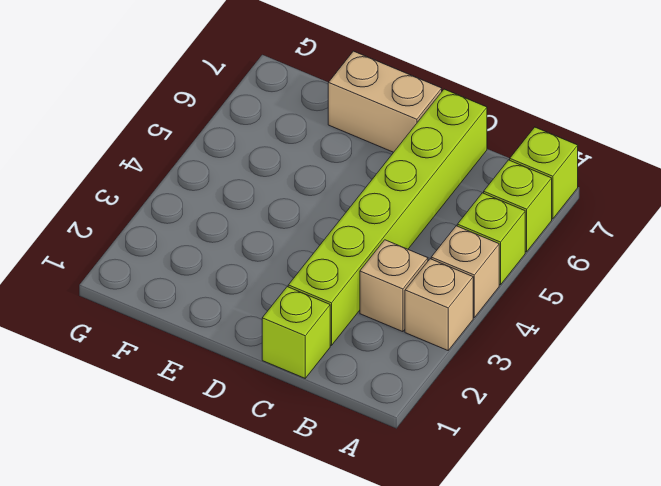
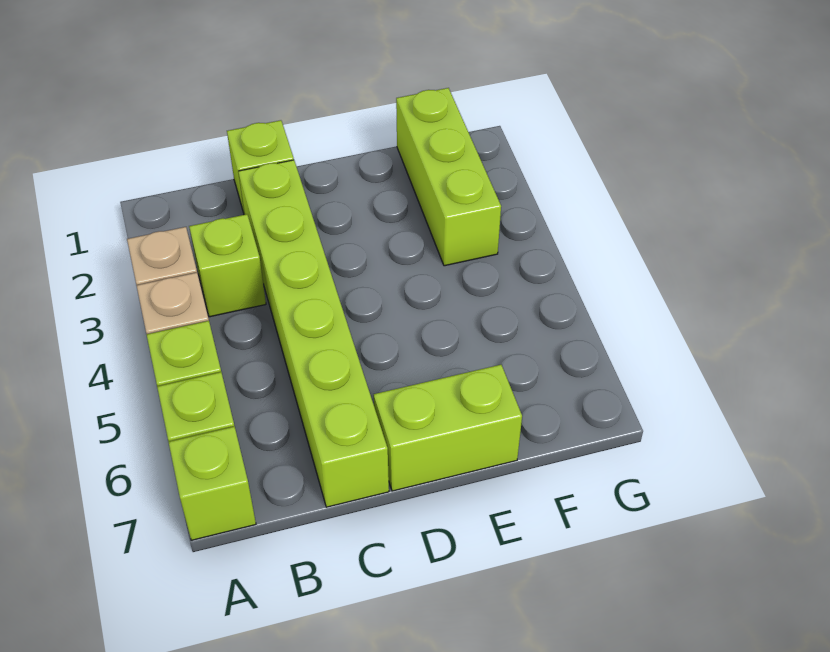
tan 1x1 brick [360,240,428,332] -> lime 1x1 brick [189,214,266,317]
tan 1x2 brick [328,51,442,152] -> lime 1x2 brick [374,365,522,491]
none -> lime 1x3 brick [396,88,501,266]

